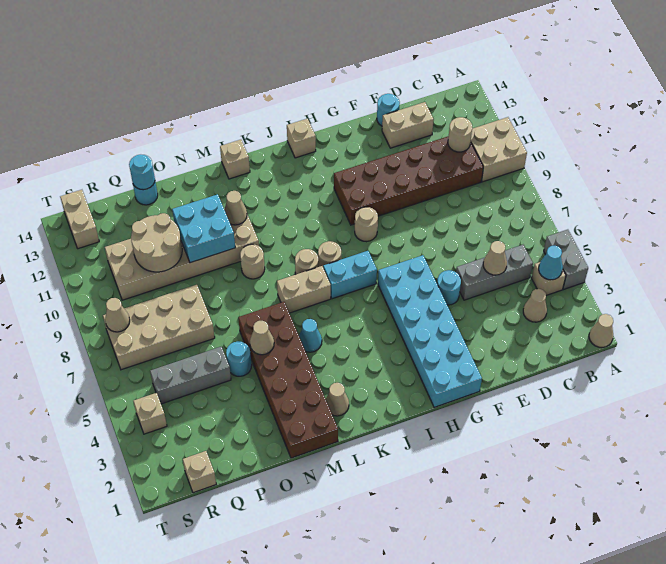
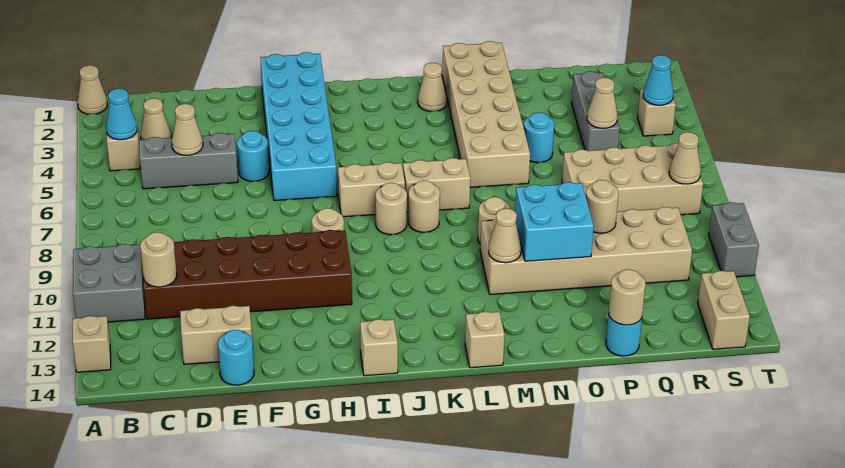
grey 1x2 brick [544,230,588,289] -> grey 1x2 brick moved to [709,202,759,277]
tan 2x2 brick [471,117,527,182] -> grey 2x2 brick [73,244,145,322]
cyan 1x2 brick [323,251,377,299] -> tan 1x2 brick [338,162,405,217]
cyan 1x1 cone [299,319,322,352] -> cyan 1x1 cone moved to [643,55,673,105]
brown 2x6 brick [238,302,338,458] -> tan 2x6 brick [442,41,530,187]
tan 1x1 cone [250,321,274,355] -> tan 1x1 cone moved to [587,78,618,128]
grey 1x3 brick [150,347,231,404] -> grey 1x3 brick turned to [571,71,620,151]
tan 2x2 round brick [131,213,182,272] -> tan 1x1 round brick [586,180,618,233]
cyan 1x1 round brick [129,155,155,190] -> tan 1x1 round brick [609,269,646,325]
tan 1x1 brick [183,451,216,493] -> tan 1x1 brick moved to [73,316,111,372]

